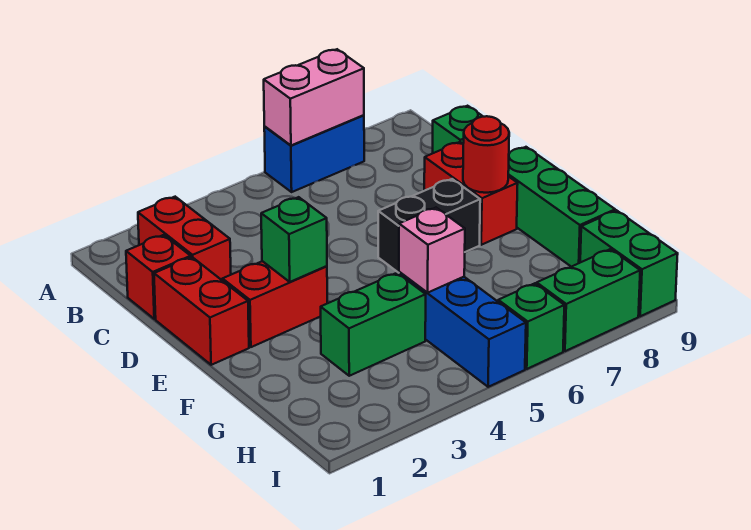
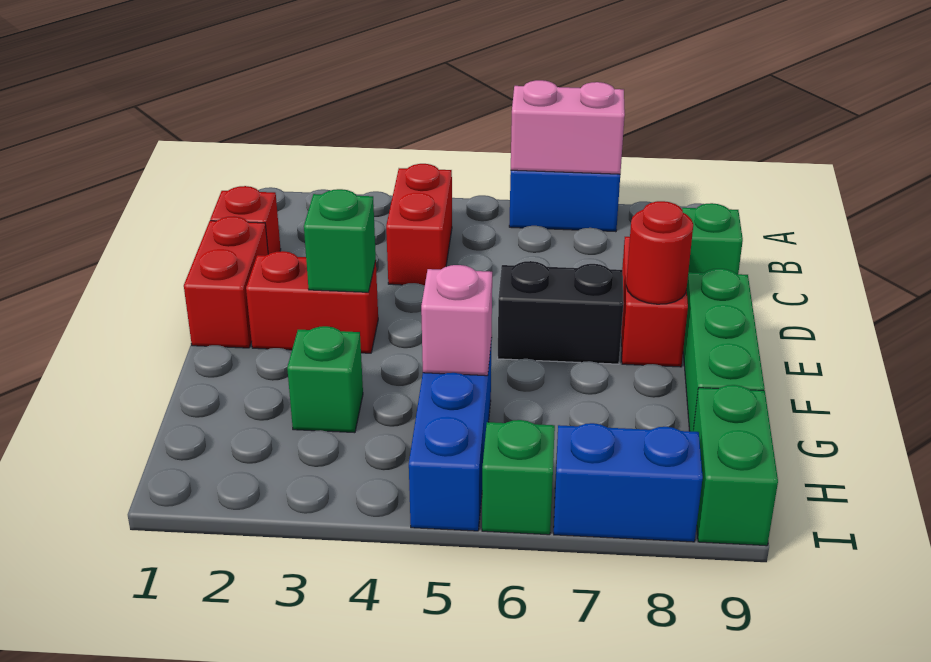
red 1x2 brick [138,197,231,281] -> red 1x2 brick moved to [386,164,452,286]
green 1x2 brick [321,273,426,376] -> green 1x1 brick [287,326,363,433]
green 1x2 brick [537,249,640,351] -> blue 1x2 brick [554,423,703,542]

